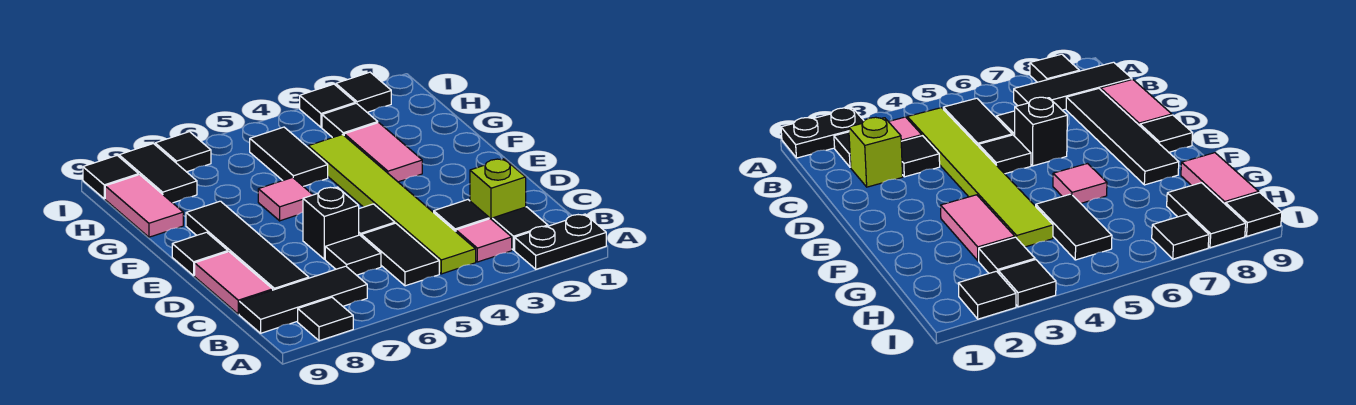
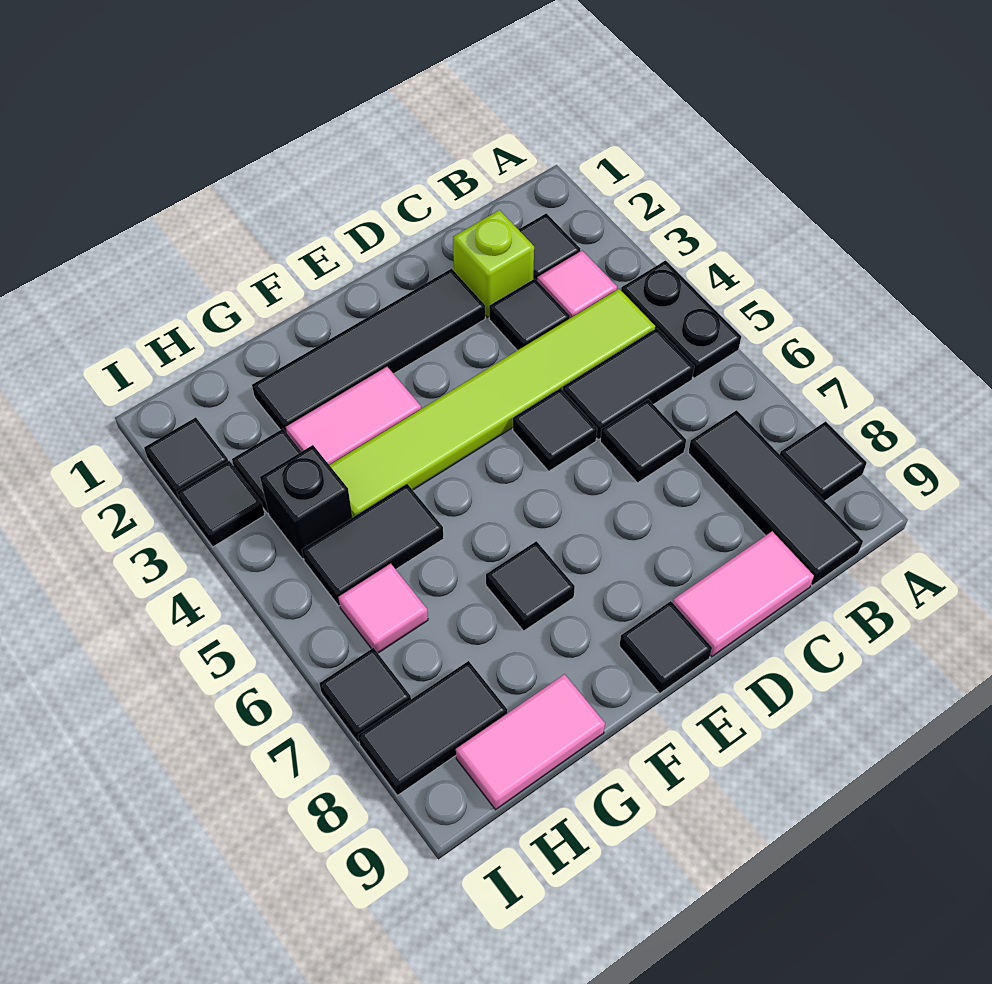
black 1x2 plate [515,214,606,269] -> black 1x2 plate moved to [621,260,741,378]
black 1x4 tile [186,201,309,290] -> black 1x4 tile moved to [252,269,485,433]
black 1x1 brick [303,187,359,259] -> black 1x1 brick moved to [260,445,352,559]
pink 1x1 tile [258,177,313,221] -> pink 1x1 tile moved to [338,564,428,653]
black 1x1 tile [83,156,139,199] -> black 1x1 tile moved to [486,541,575,631]

